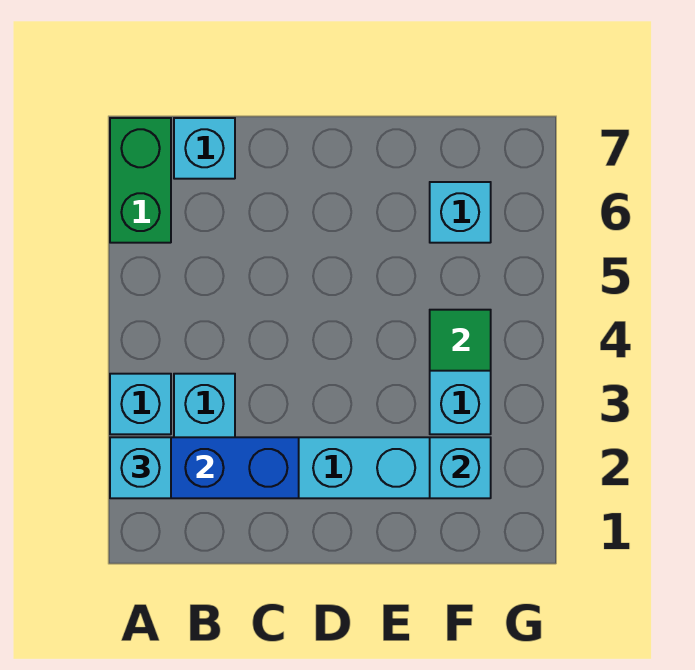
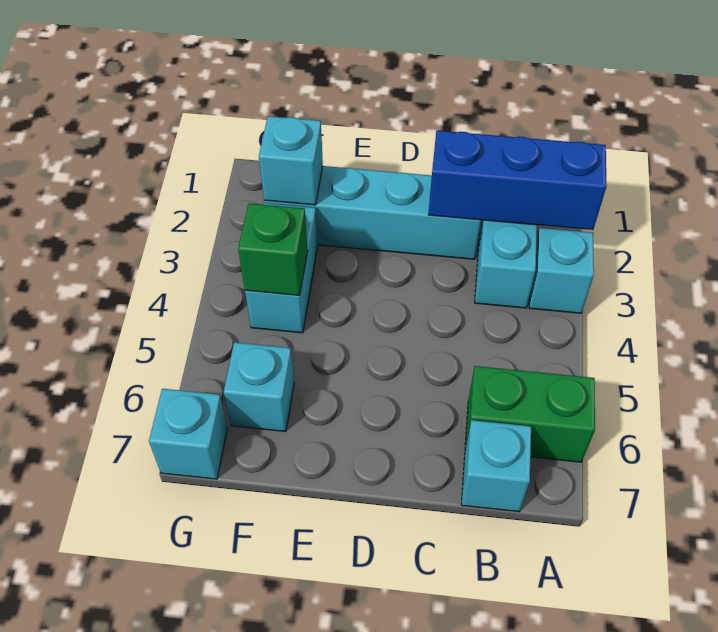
cyan 1x1 brick [110,437,171,498] -> cyan 1x1 brick moved to [149,389,228,479]
green 1x2 brick [110,118,171,243] -> green 1x2 brick turned to [465,366,595,462]
green 1x1 tile [430,310,491,371] -> green 1x1 brick [238,203,308,295]

